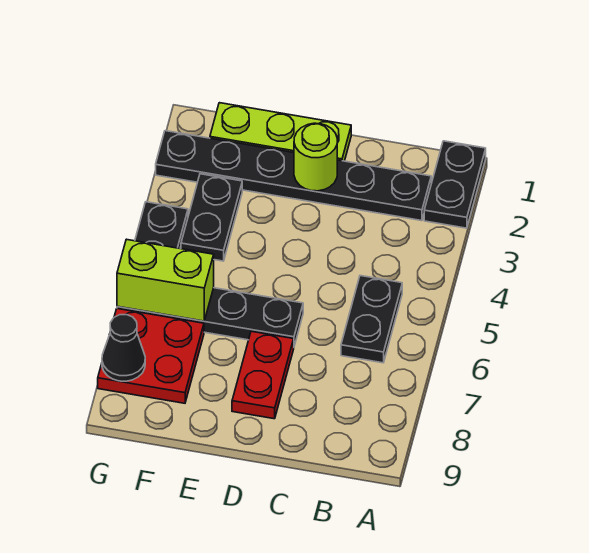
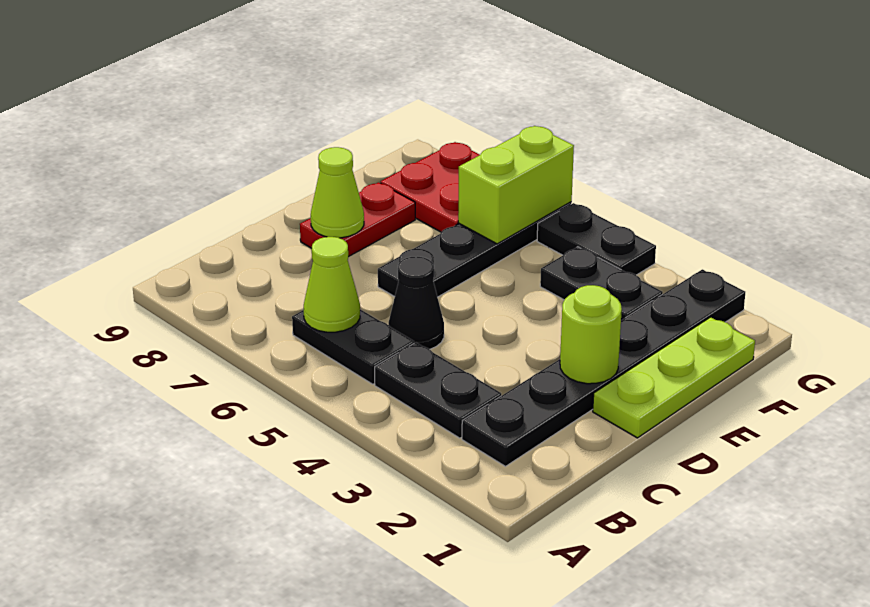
black 1x2 plate [424,141,486,228] -> black 1x2 plate moved to [375,343,501,438]
none -> lime 1x1 cone [304,237,360,332]
red 1x2 plate [232,331,294,419] -> red 1x2 plate turned to [300,182,415,257]
none -> lime 1x1 cone [311,147,364,238]
black 1x1 cone [102,315,145,381] -> black 1x1 cone moved to [388,257,444,349]

